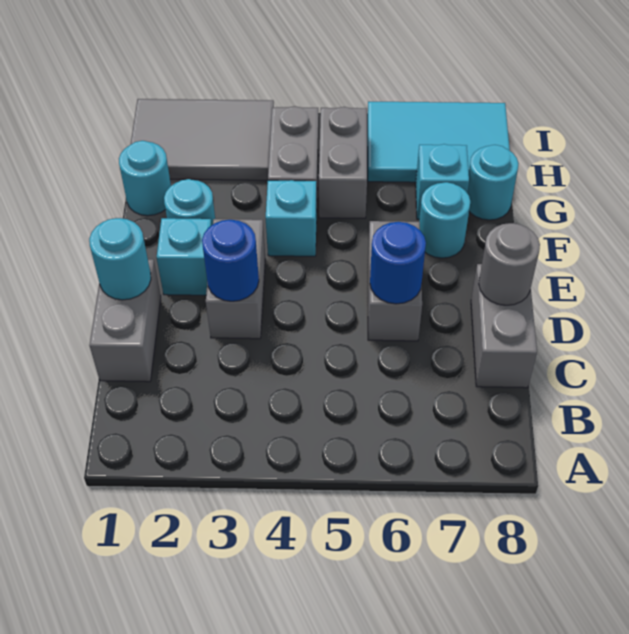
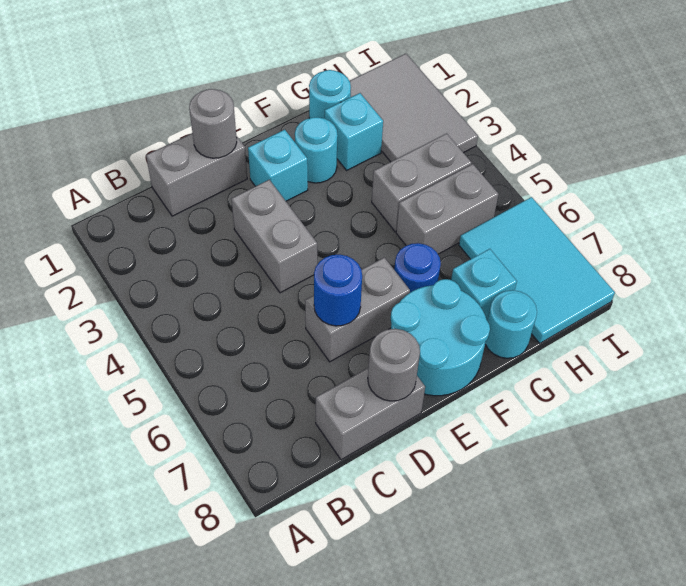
cyan 1x1 round brick [89,218,151,300] -> grey 1x1 round brick [189,89,237,158]
grey 1x2 brick [206,219,265,339] -> grey 1x2 brick turned to [232,180,317,293]
blue 1x1 round brick [202,220,259,301] -> blue 1x1 round brick moved to [394,243,441,293]
cyan 1x1 brick [266,180,317,256] -> cyan 1x1 brick moved to [325,93,383,170]
cyan 1x1 round brick [419,182,470,258] -> cyan 2x2 round brick [391,279,490,396]

